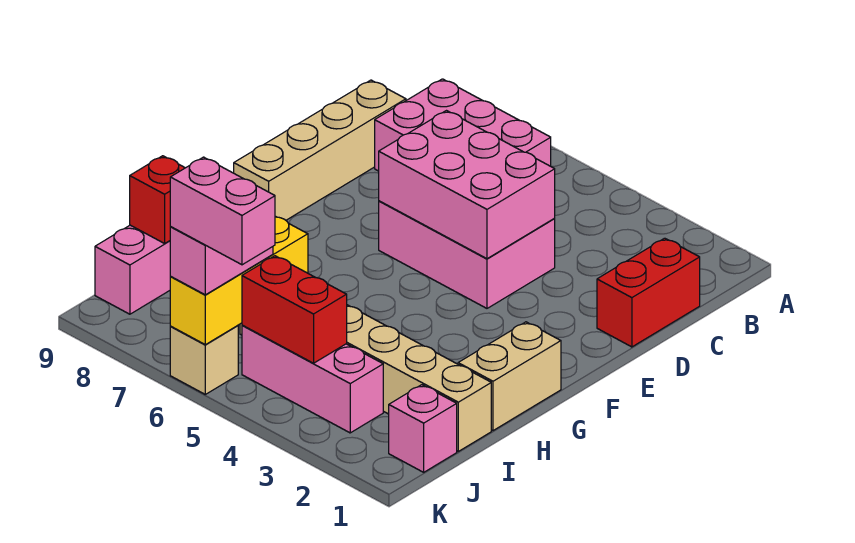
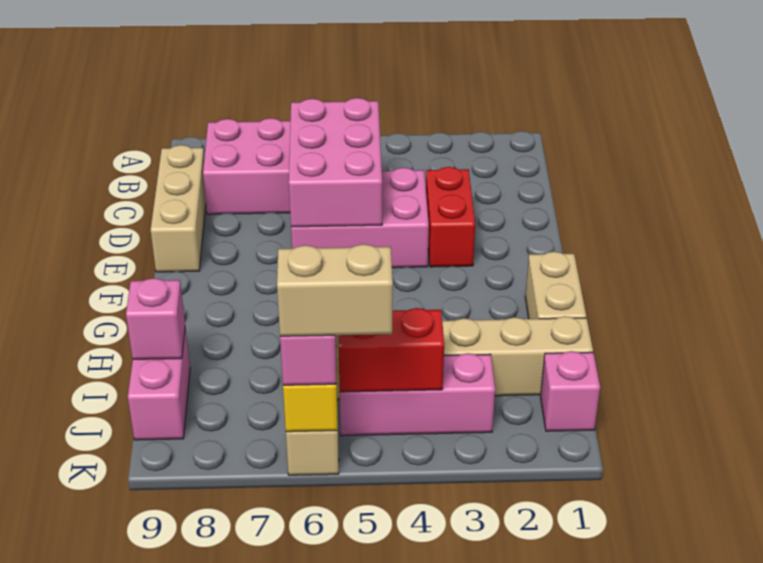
red 1x2 brick [597,238,700,347] -> red 1x2 brick moved to [426,167,475,267]
tan 1x4 brick [234,80,406,220] -> tan 1x3 brick [151,145,206,272]
pink 2x3 brick [379,111,555,259] -> pink 2x3 brick turned to [289,98,382,227]
red 1x1 brick [130,156,185,243] -> pink 1x1 brick [126,278,185,359]
pink 1x2 brick [170,157,275,265] -> tan 1x2 brick [277,244,393,336]

